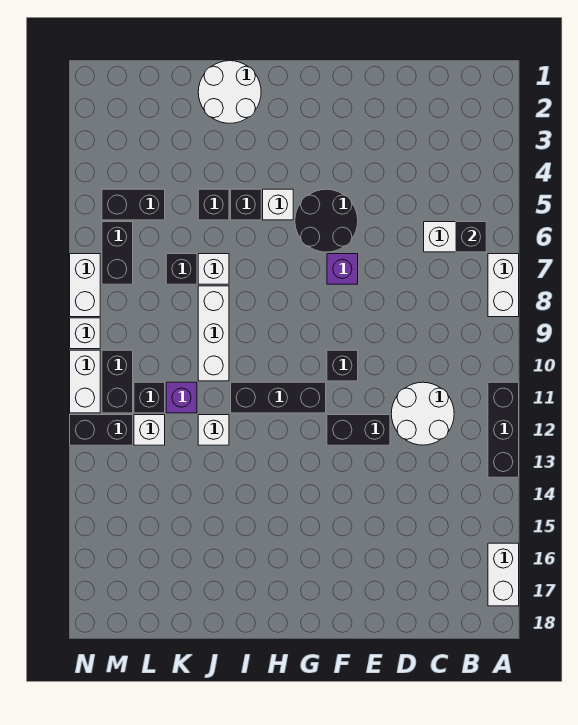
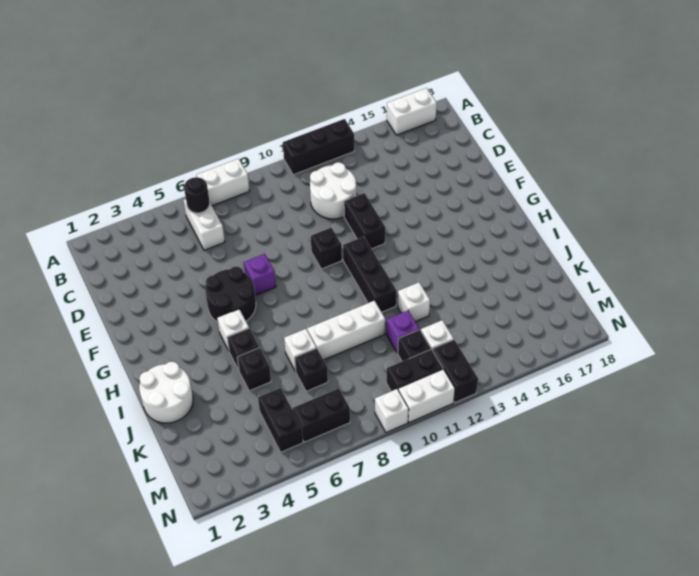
black 1x1 brick [456,222,486,252] -> black 1x1 round brick [184,177,210,213]
white 1x2 brick [70,254,100,317] -> none

